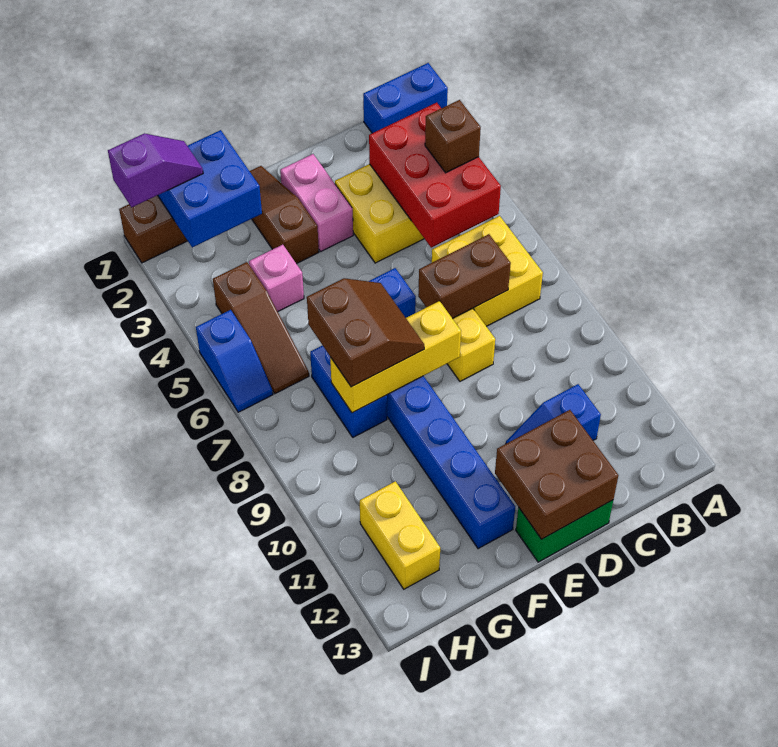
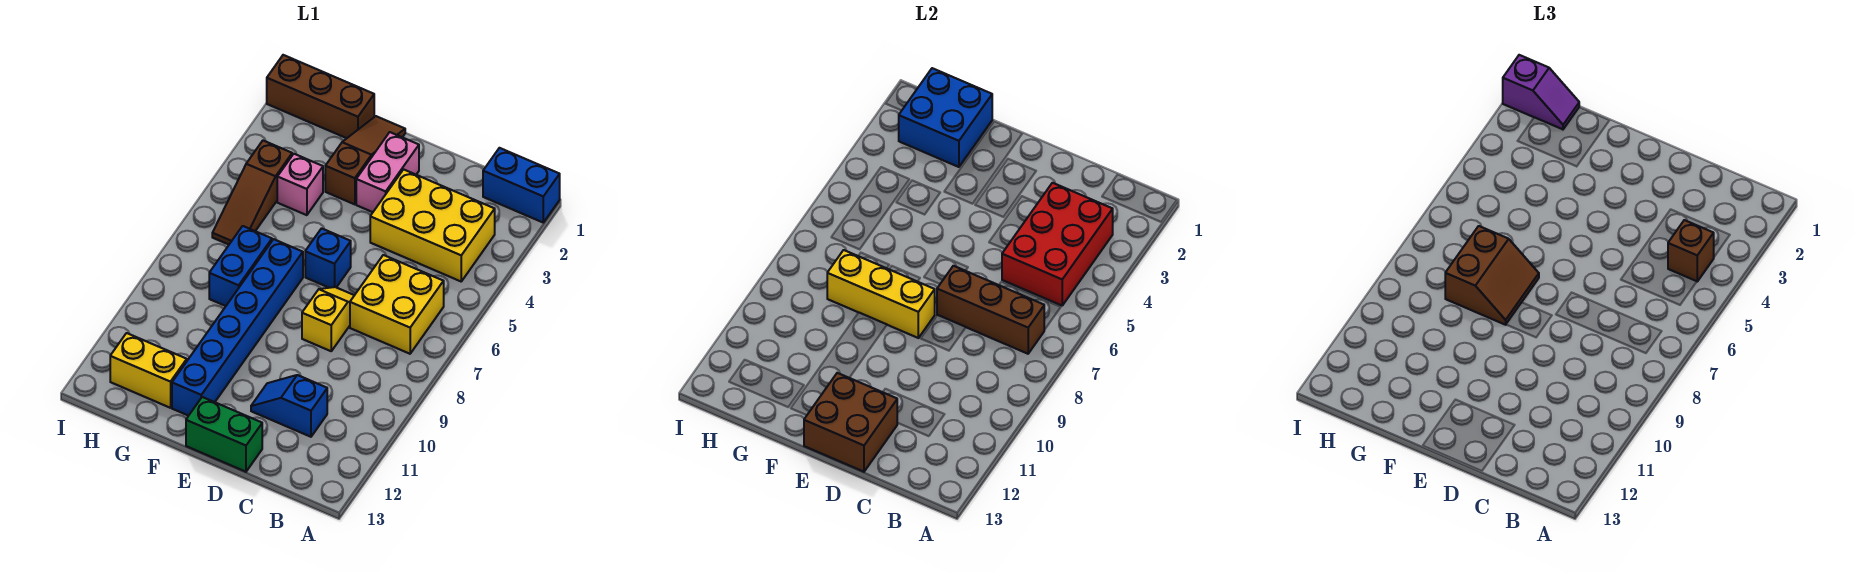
brown 1x2 brick [418,234,511,318] -> brown 1x3 brick [937,266,1044,354]
yellow 1x2 brick [360,481,440,589] -> yellow 1x2 brick turned to [110,333,187,408]
blue 1x2 slope [196,310,273,412] -> none

